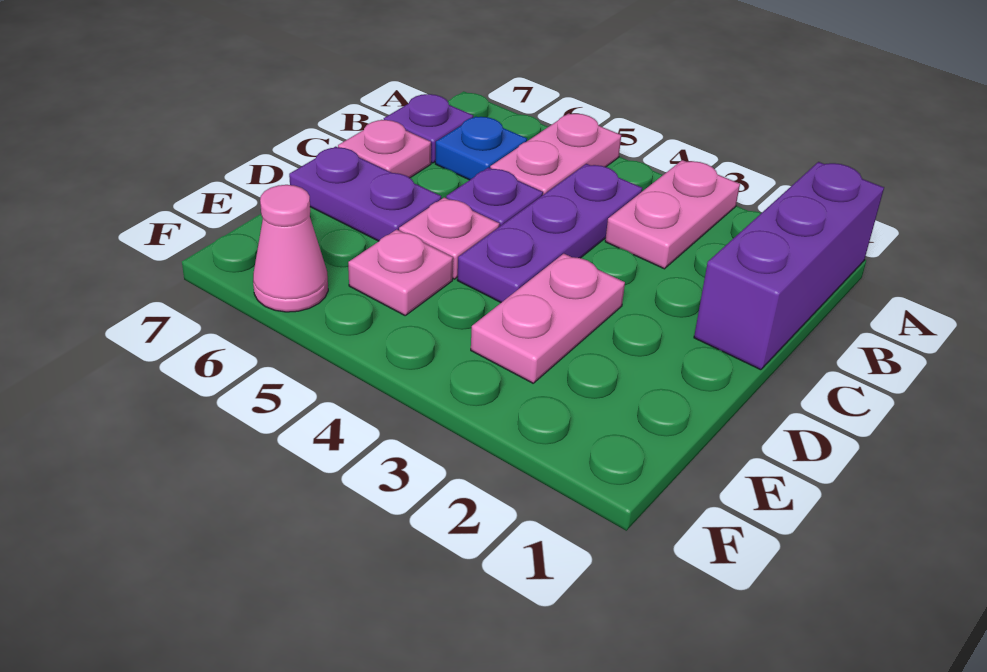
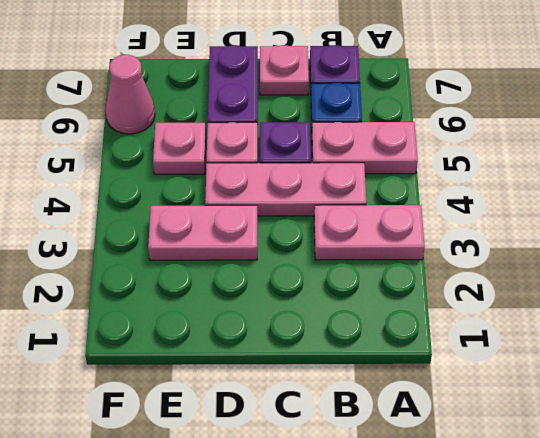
purple 1x3 brick [694,162,884,370] -> none
purple 1x3 plate [457,164,642,302] -> pink 1x3 plate [205,163,366,216]

